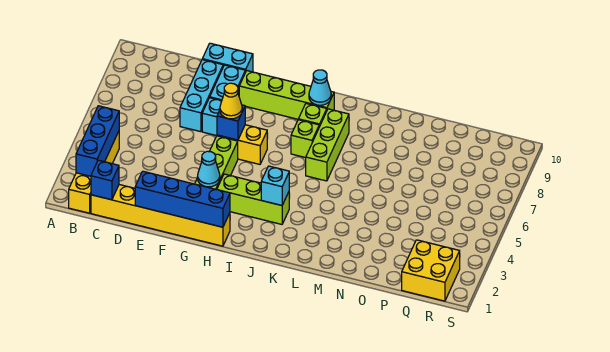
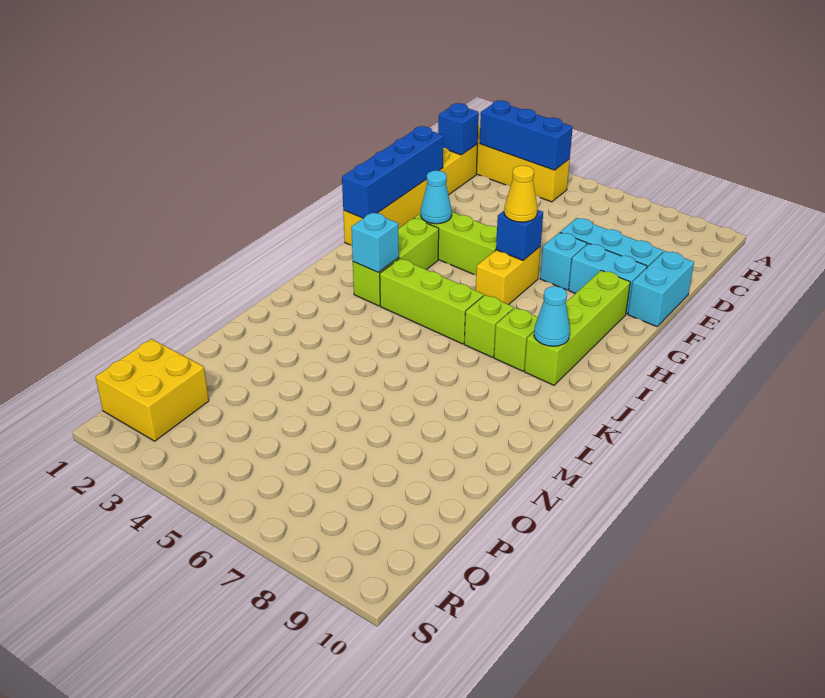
lime 1x3 brick [306,109,349,181] -> lime 1x3 brick moved to [380,259,484,344]

